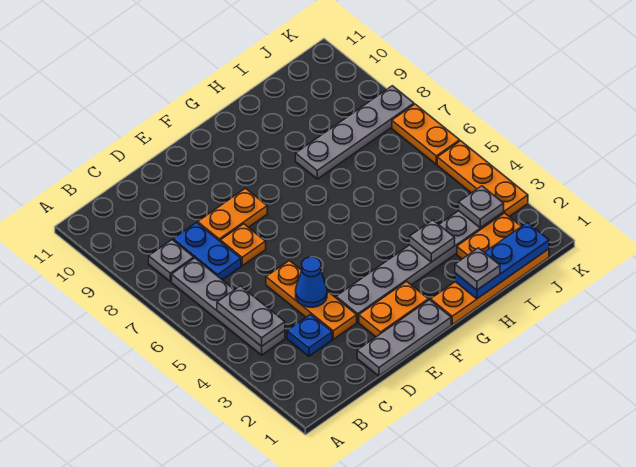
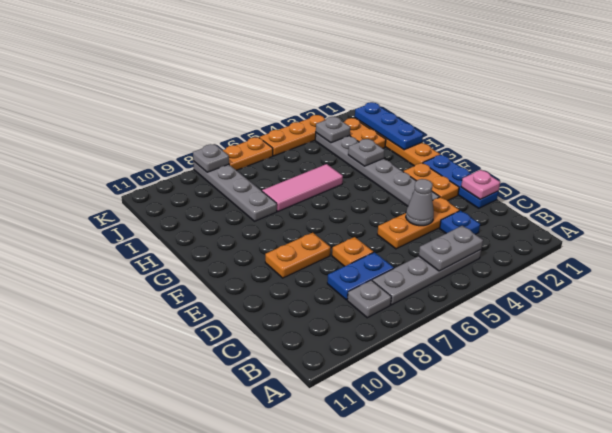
grey 1x3 plate [357,300,451,376] -> blue 1x3 plate [423,155,498,208]
none -> pink 1x1 plate [461,170,500,199]
blue 1x1 cone [296,257,327,307] -> grey 1x1 cone [406,179,434,226]
orange 1x2 plate [198,188,267,242] -> orange 1x2 plate turned to [265,233,330,278]
grey 1x1 plate [455,248,500,290] -> grey 1x1 plate moved to [193,144,229,172]
none -> pink 1x3 tile [262,164,343,211]

